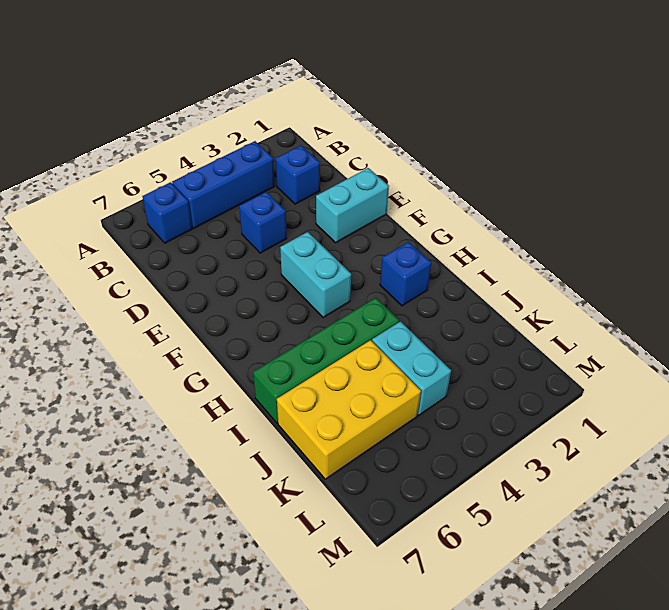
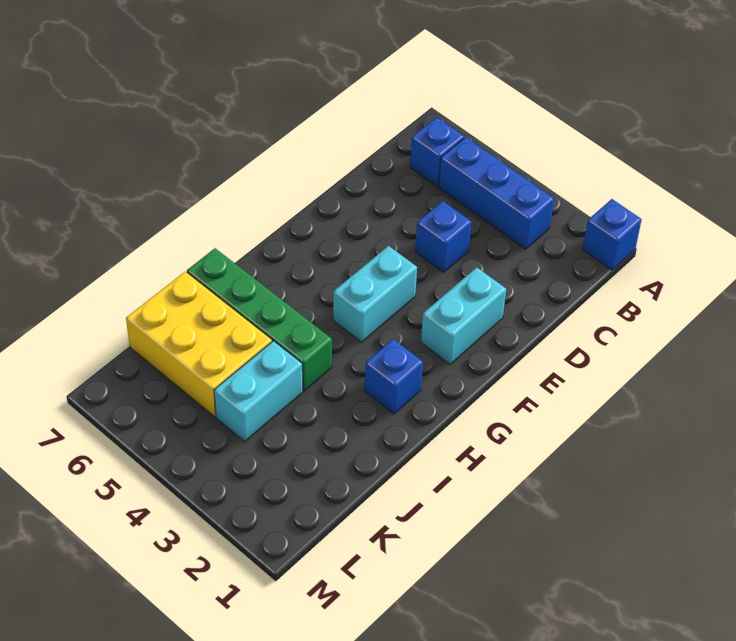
blue 1x1 brick [276,146,320,204] -> blue 1x1 brick moved to [583,199,642,270]
cyan 1x2 brick [316,168,389,243] -> cyan 1x2 brick turned to [421,267,506,364]

